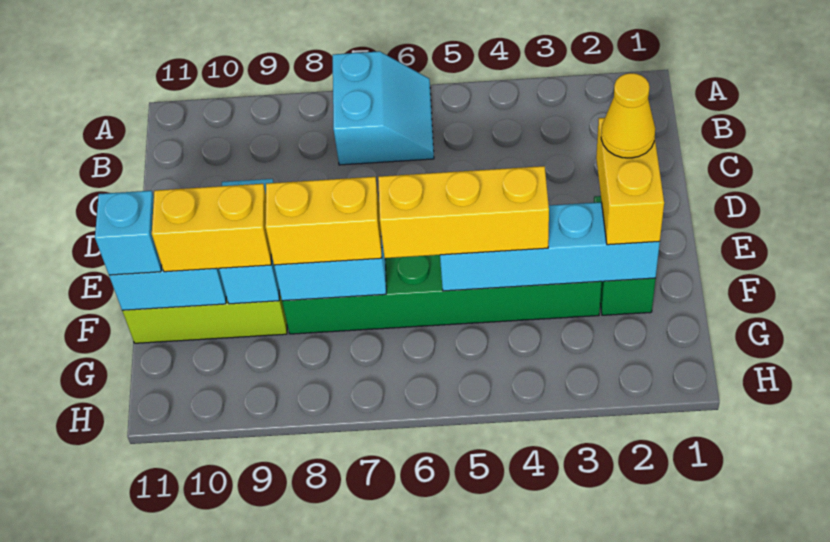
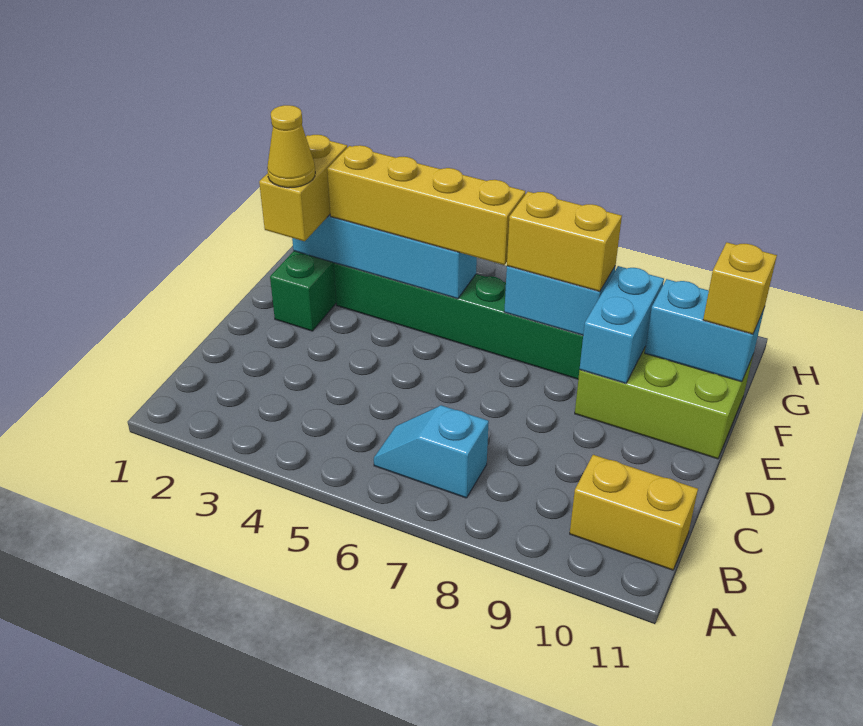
cyan 2x2 slope [333,51,434,165] -> cyan 1x2 slope [374,405,489,498]
yellow 1x3 brick [378,166,549,258] -> yellow 1x4 brick [327,145,525,265]
yellow 1x2 brick [152,184,271,272] -> yellow 1x2 brick moved to [570,455,698,570]
cyan 1x1 brick [95,191,161,275] -> yellow 1x1 brick [703,242,777,334]

